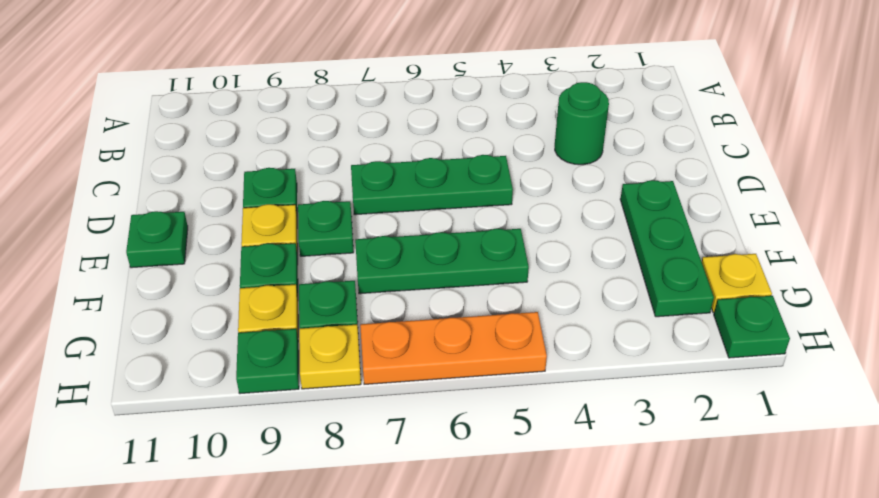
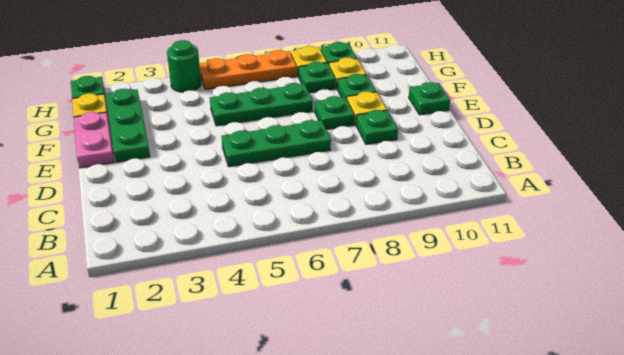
green 1x1 round brick [555,82,609,165] -> green 1x1 round brick moved to [167,40,201,92]
none -> pink 1x2 plate [74,112,114,168]

